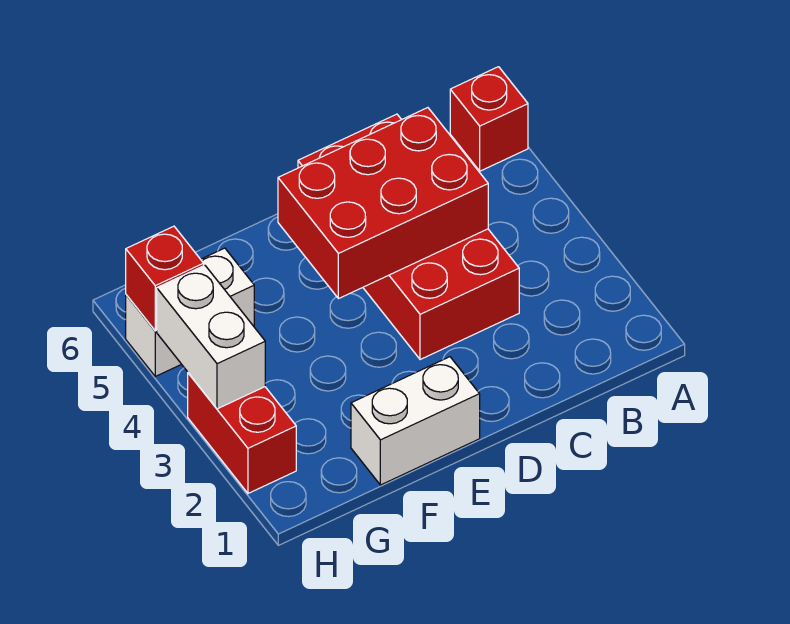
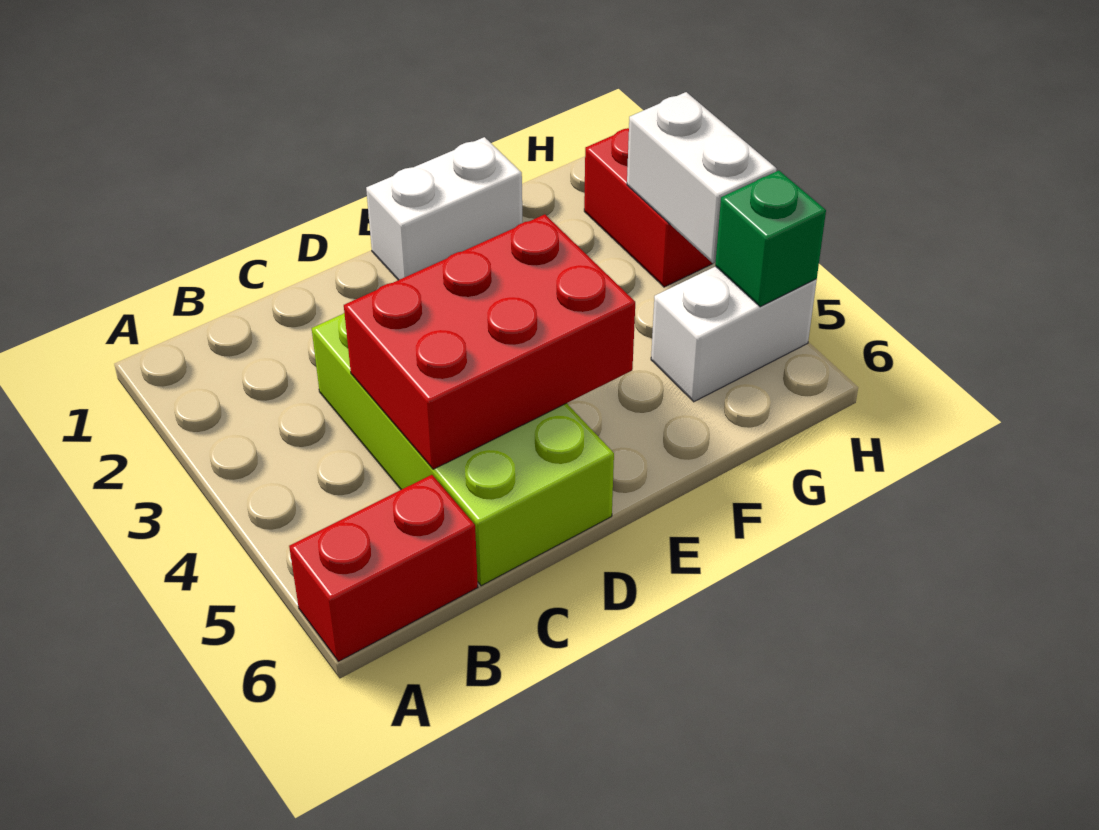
red 1x1 brick [450,67,528,171] -> red 1x2 brick [289,475,478,661]
red 2x4 brick [298,114,519,360] -> lime 2x4 brick [312,313,614,586]
red 1x1 brick [126,226,204,331] -> green 1x1 brick [715,171,826,307]

